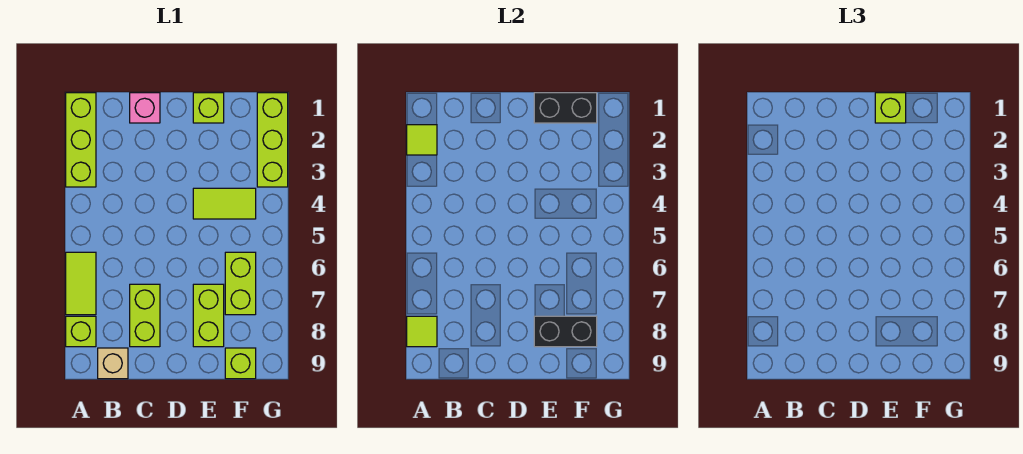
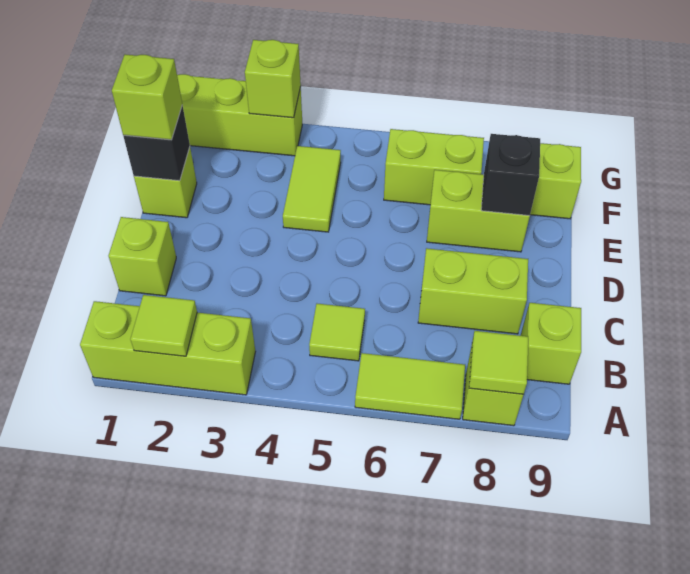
none -> lime 1x1 tile [309,304,365,361]
tan 1x1 brick [98,348,128,379] -> lime 1x1 brick [521,303,581,384]
pink 1x1 brick [130,93,160,123] -> lime 1x1 brick [108,217,176,296]
black 1x2 brick [534,93,597,123] -> black 1x1 brick [123,105,190,181]
black 1x2 brick [534,316,597,347] -> black 1x1 brick [481,134,540,216]
none -> lime 1x1 brick [245,40,301,118]

